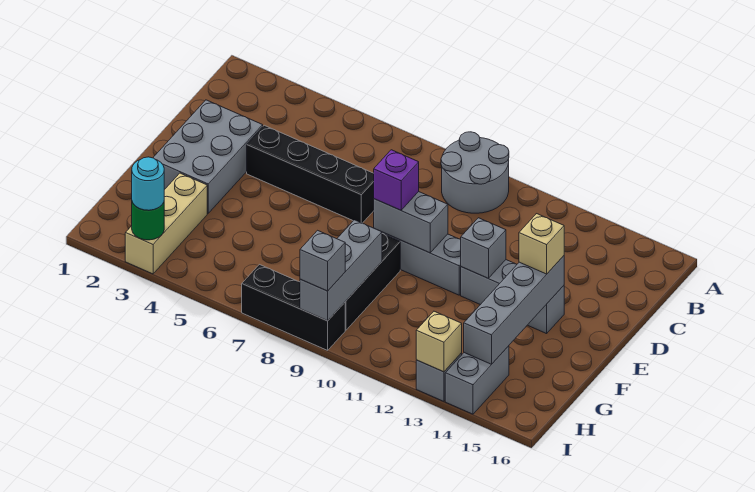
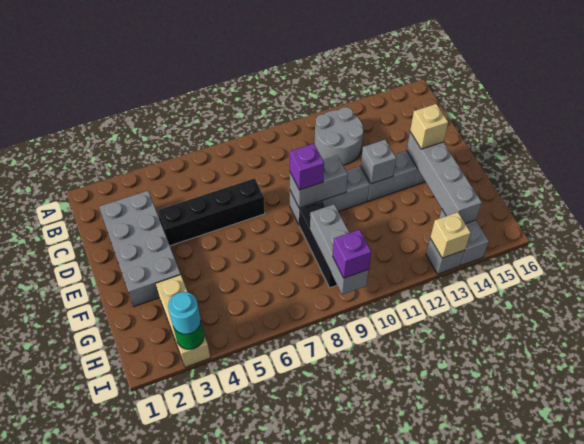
grey 2x2 round brick [441,132,509,213] -> grey 2x2 round brick moved to [314,107,363,165]
grey 2x3 brick [153,100,263,213] -> grey 2x4 brick [99,191,181,306]
black 1x3 brick [242,265,345,350] -> none
grey 1x1 brick [300,230,345,291] -> purple 1x1 brick [333,230,371,278]

